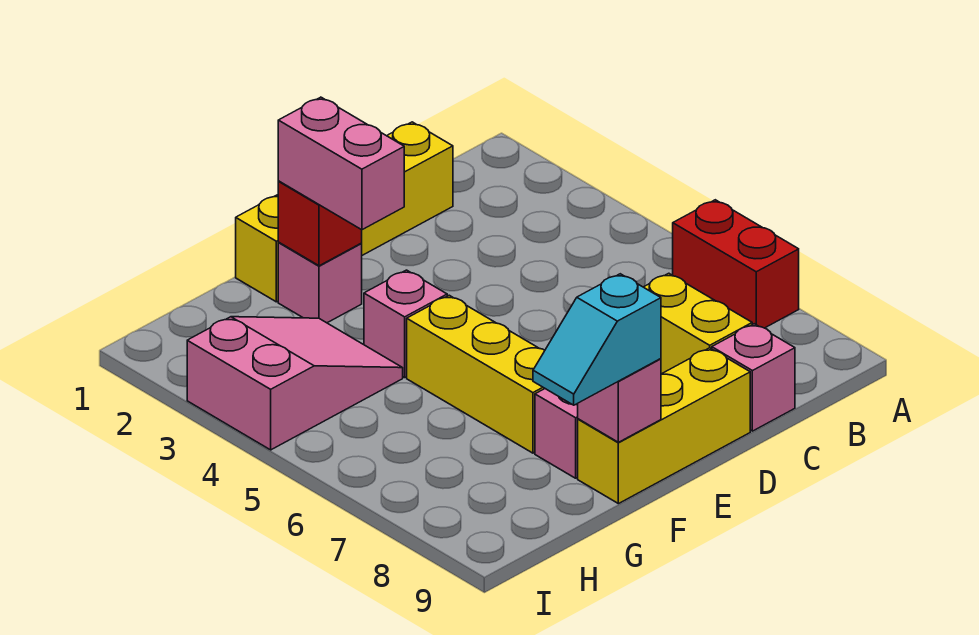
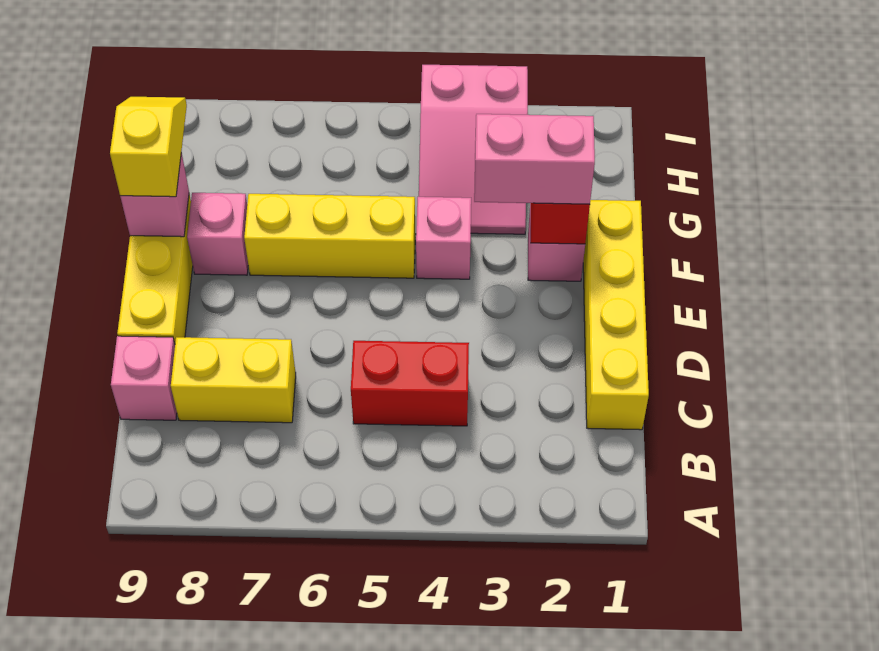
red 1x2 brick [673,200,799,328] -> red 1x2 brick moved to [351,341,469,426]
cyan 1x2 slope [533,274,661,405] -> yellow 1x2 slope [110,97,187,197]

